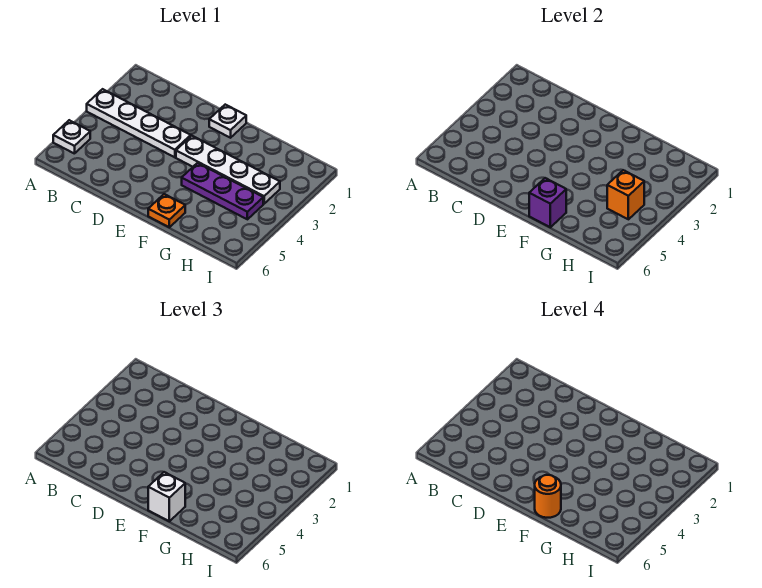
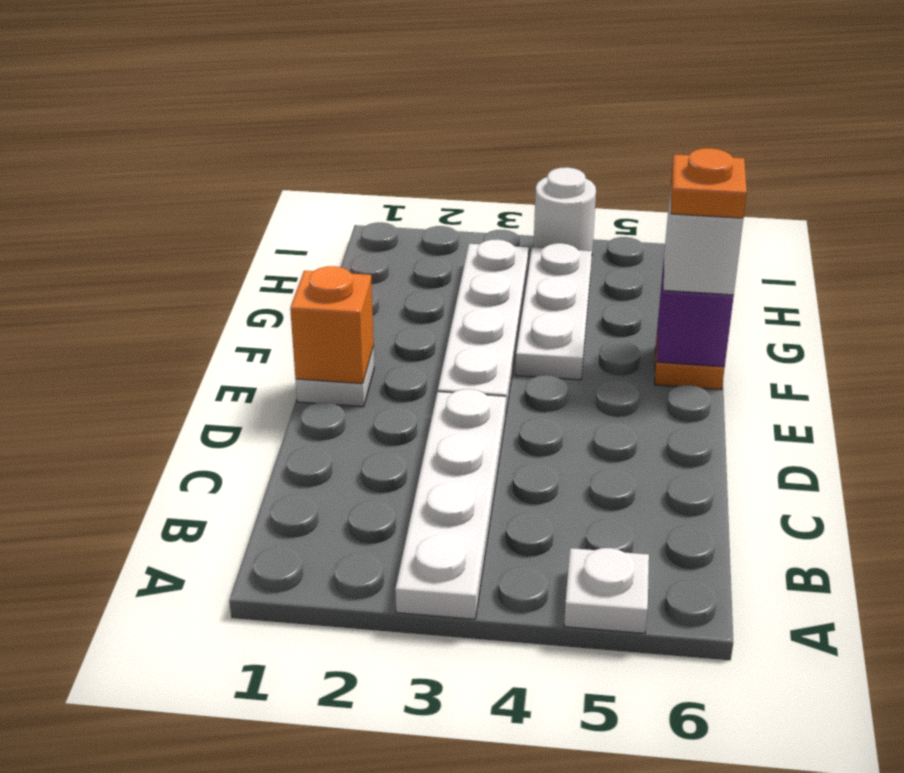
purple 1x3 plate [182,163,263,219] -> white 1x3 plate [515,243,592,380]
orange 1x1 round brick [535,475,561,518] -> orange 1x1 plate [671,148,747,218]
orange 1x1 brick [607,170,644,219] -> orange 1x1 brick moved to [290,266,374,384]
none -> white 1x1 round brick [534,167,596,251]

